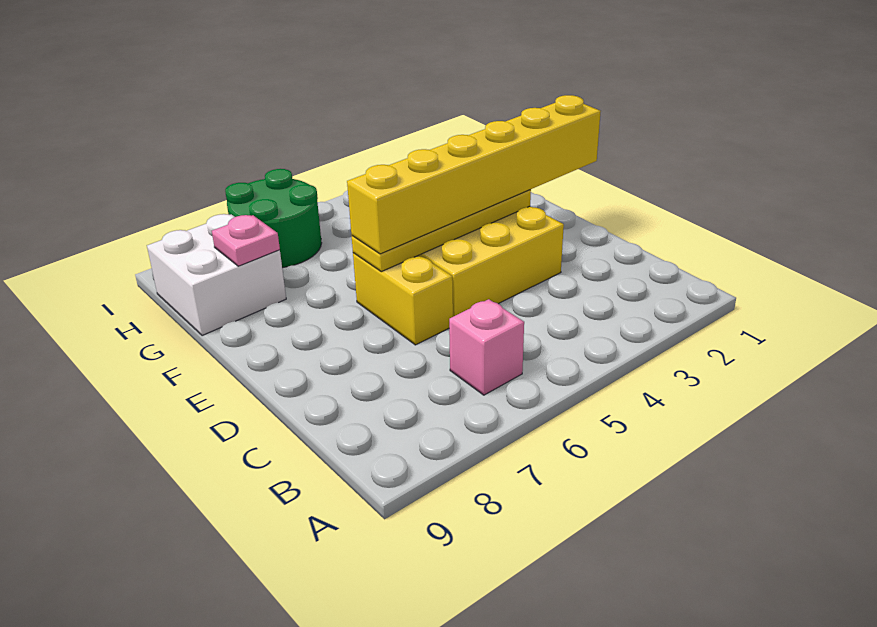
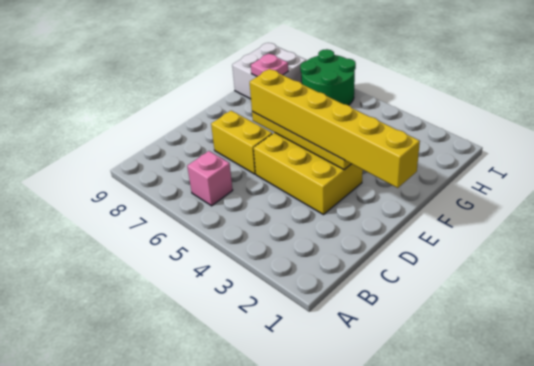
yellow 1x2 brick [353,253,453,345] -> yellow 1x2 brick turned to [211,111,272,174]

